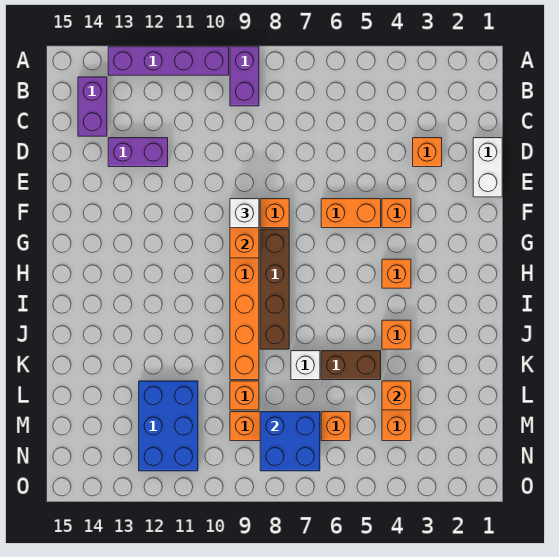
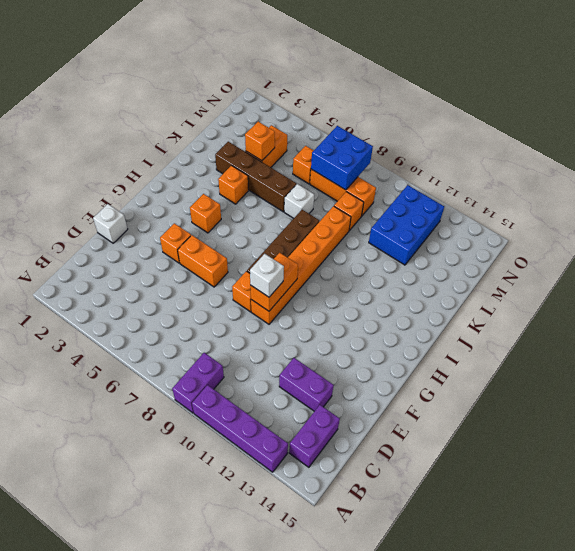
white 1x2 brick [473,138,502,197] -> white 1x1 brick [93,204,128,243]
orange 1x1 brick [413,138,442,167] -> none
brown 1x2 brick [321,351,381,380] -> brown 1x4 brick [215,142,296,212]

